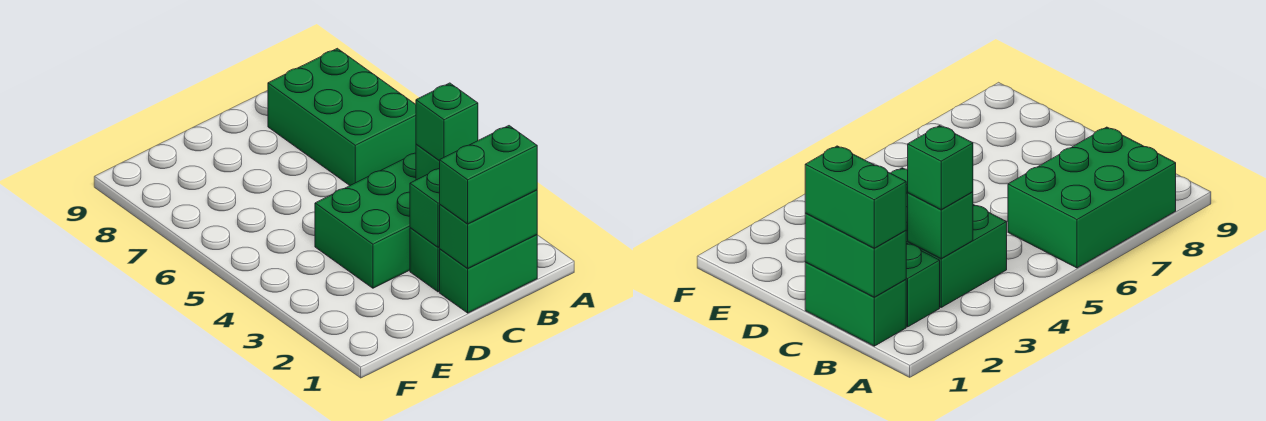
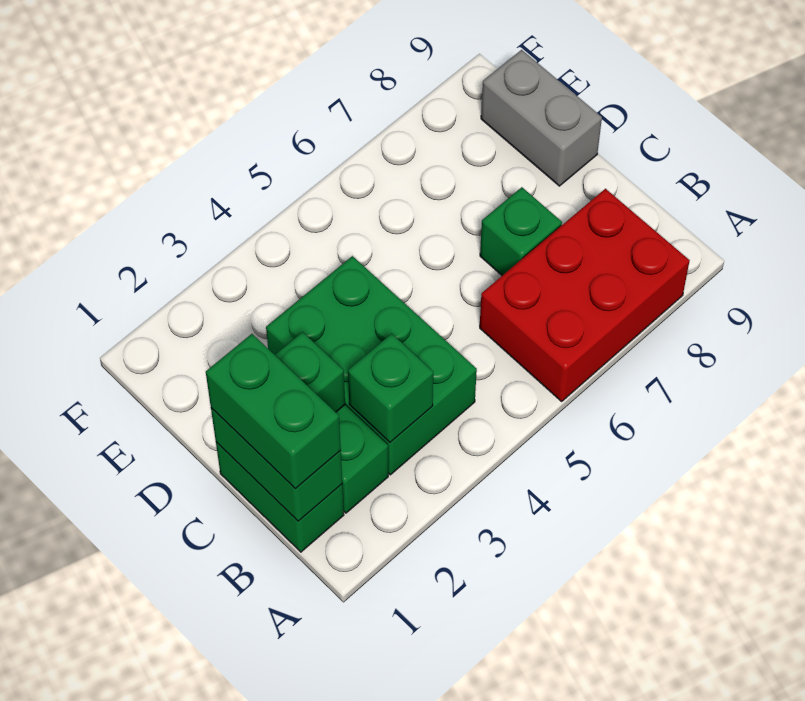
green 2x3 brick [268,48,416,185] -> red 2x3 brick [480,189,690,401]
green 1x1 brick [416,83,478,161] -> green 1x1 brick moved to [480,187,562,275]
none -> grey 1x2 brick [481,50,602,186]

